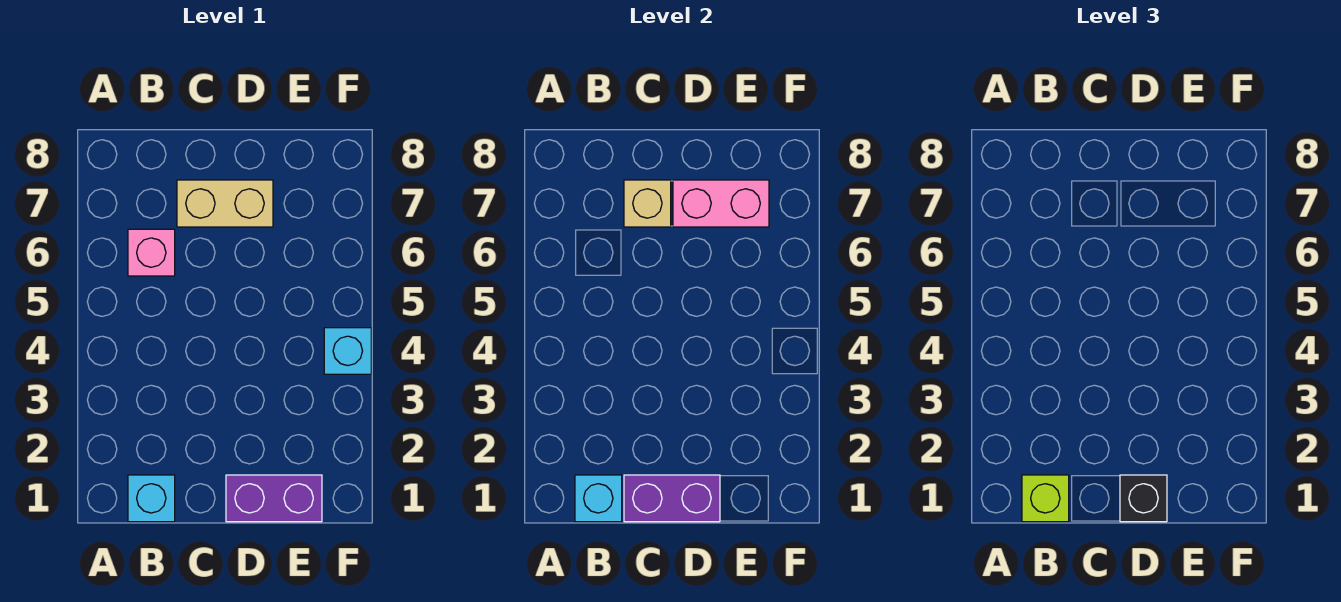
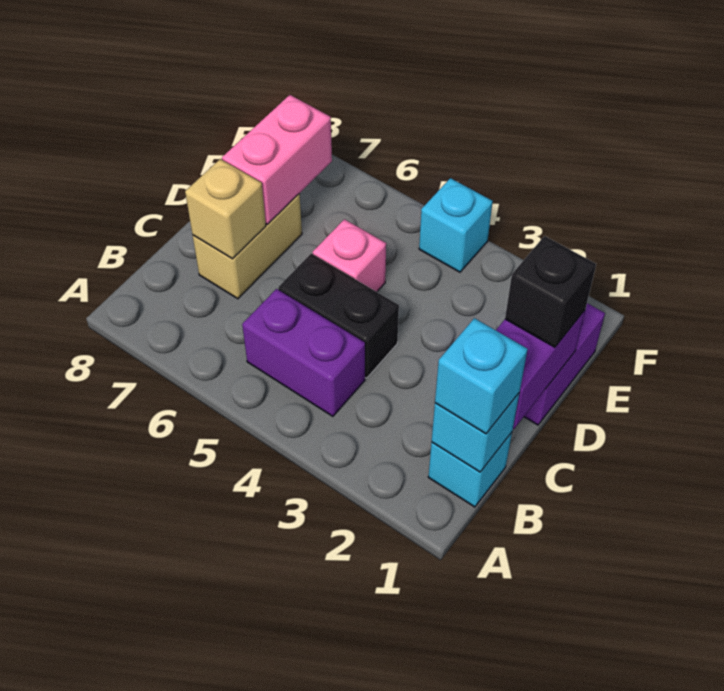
lime 1x1 brick [1022,475,1069,522] -> cyan 1x1 brick [435,318,528,434]
none -> purple 1x2 brick [242,289,365,416]
pink 1x1 brick [128,229,175,276] -> pink 1x1 brick moved to [313,219,386,292]
none -> black 1x2 brick [278,253,399,378]

